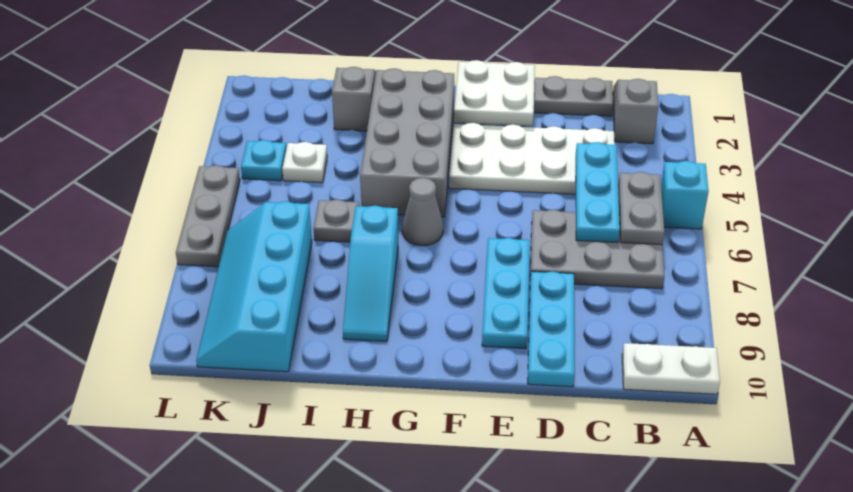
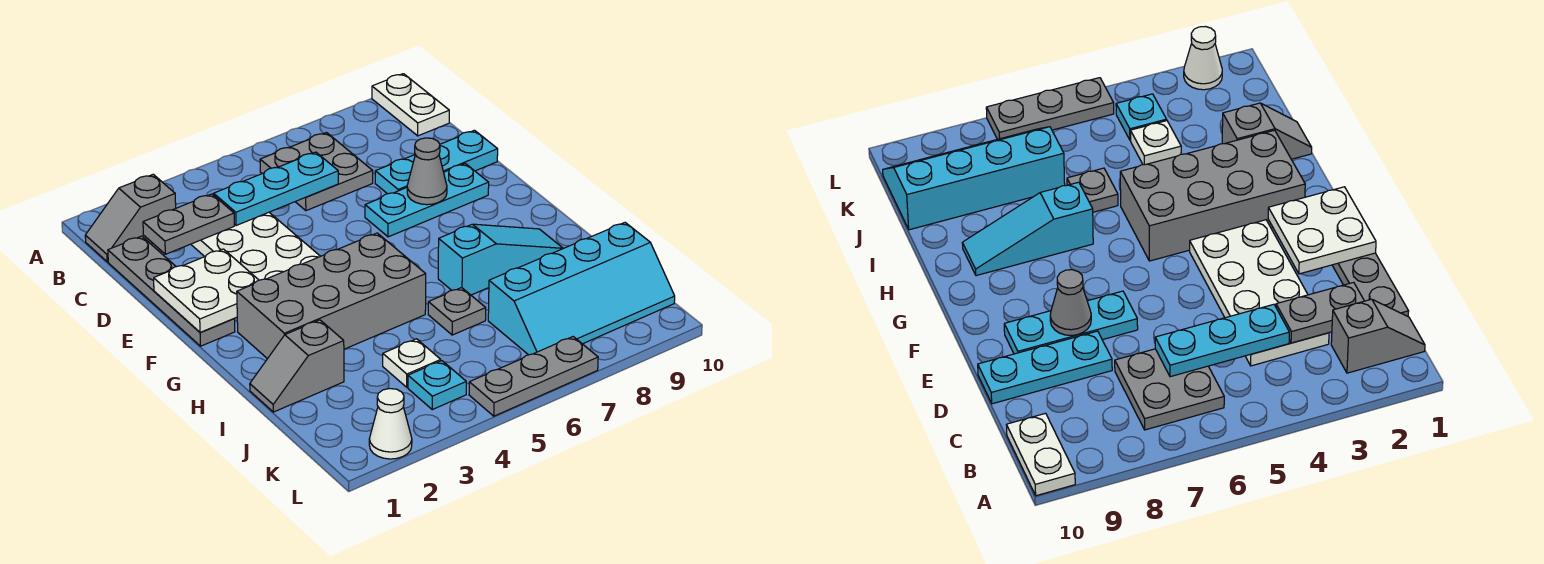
cyan 1x1 brick [661,161,709,229] -> none
grey 1x2 plate [618,172,664,245] -> grey 1x2 plate moved to [143,194,234,254]
grey 2x3 plate [530,210,664,289] -> grey 2x2 plate [260,133,373,211]
grey 1x1 cone [402,178,443,246] -> grey 1x1 cone moved to [407,138,447,205]
none -> white 1x1 cone [369,389,412,459]

